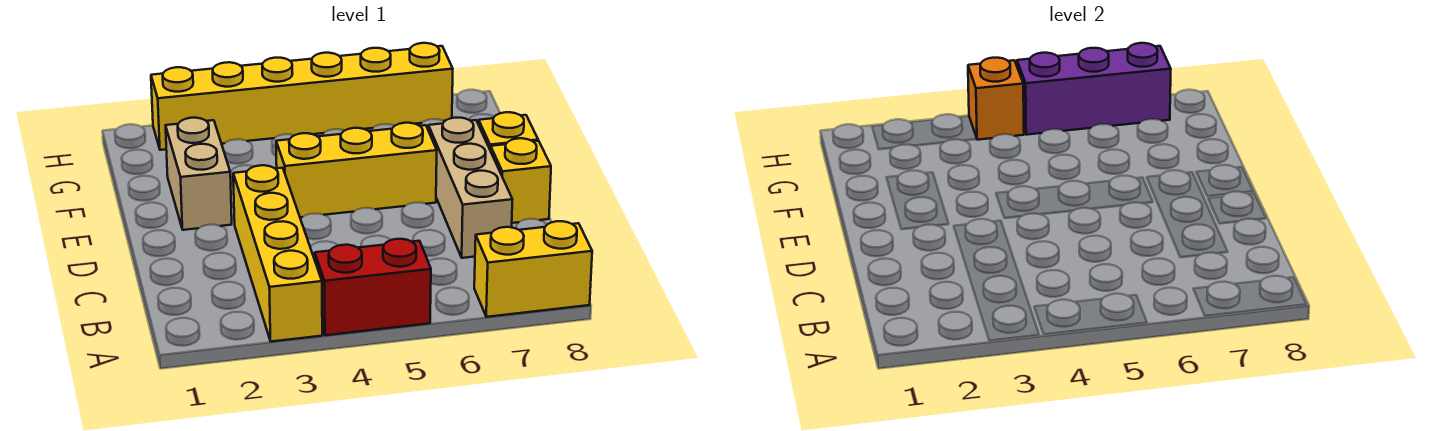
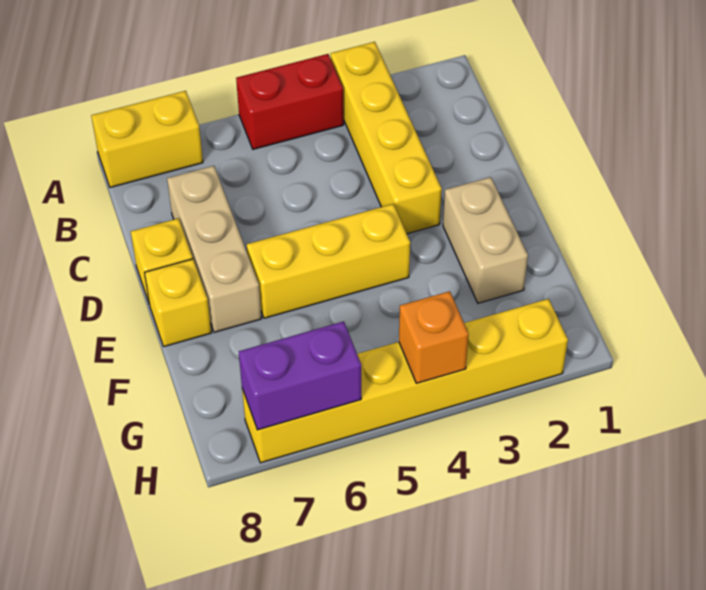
purple 1x3 brick [1017,43,1171,135] -> purple 1x2 brick [239,322,361,430]

